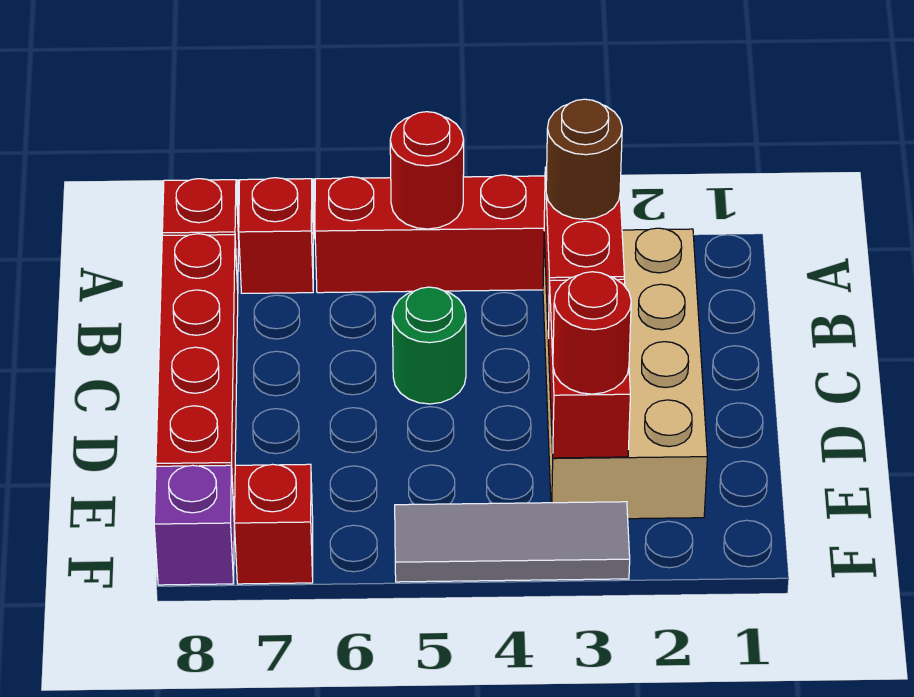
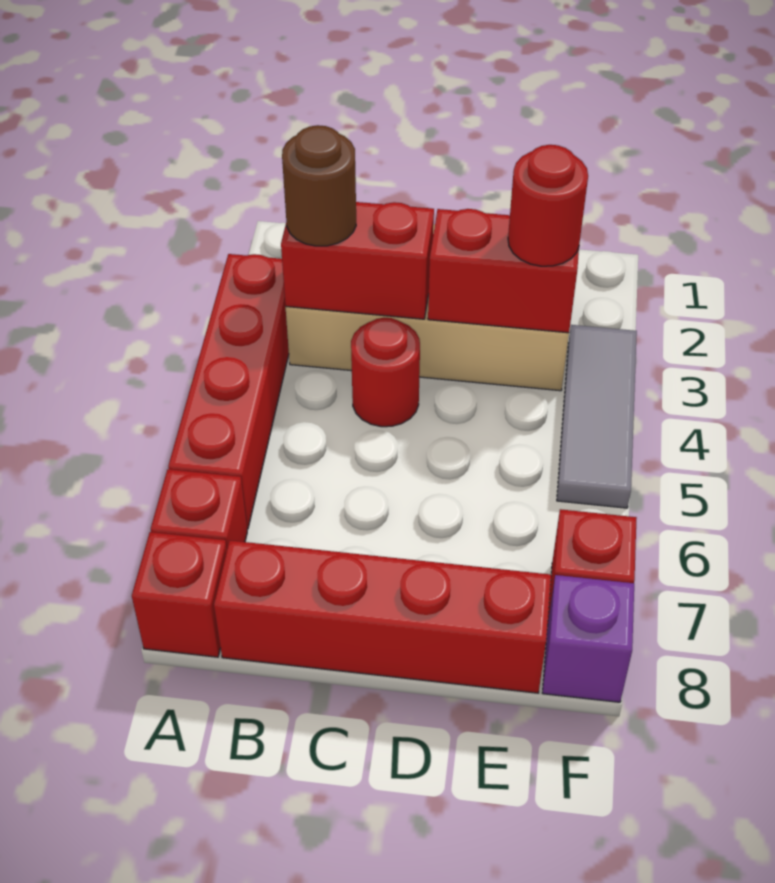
red 1x1 round brick [390,112,464,229] -> red 1x1 round brick moved to [351,318,420,427]
green 1x1 round brick [392,287,466,404] -> none

